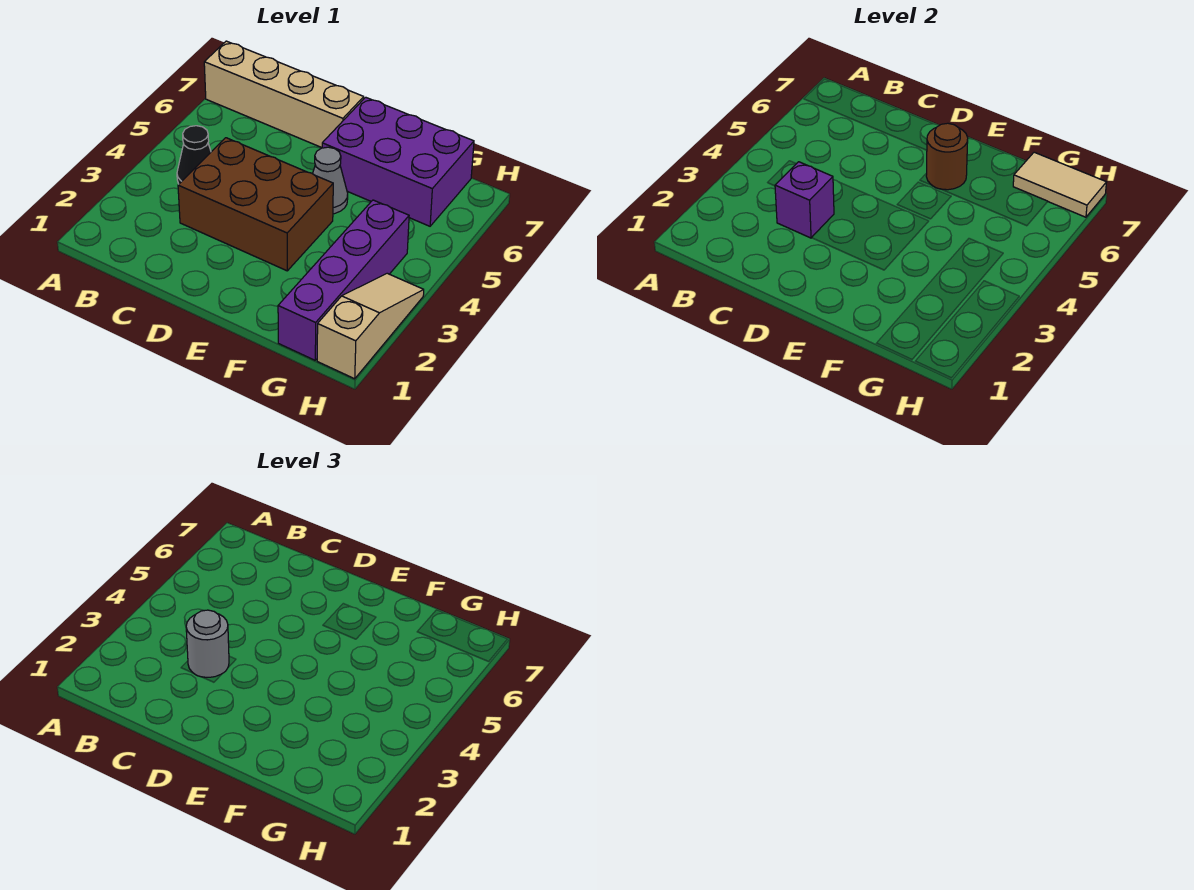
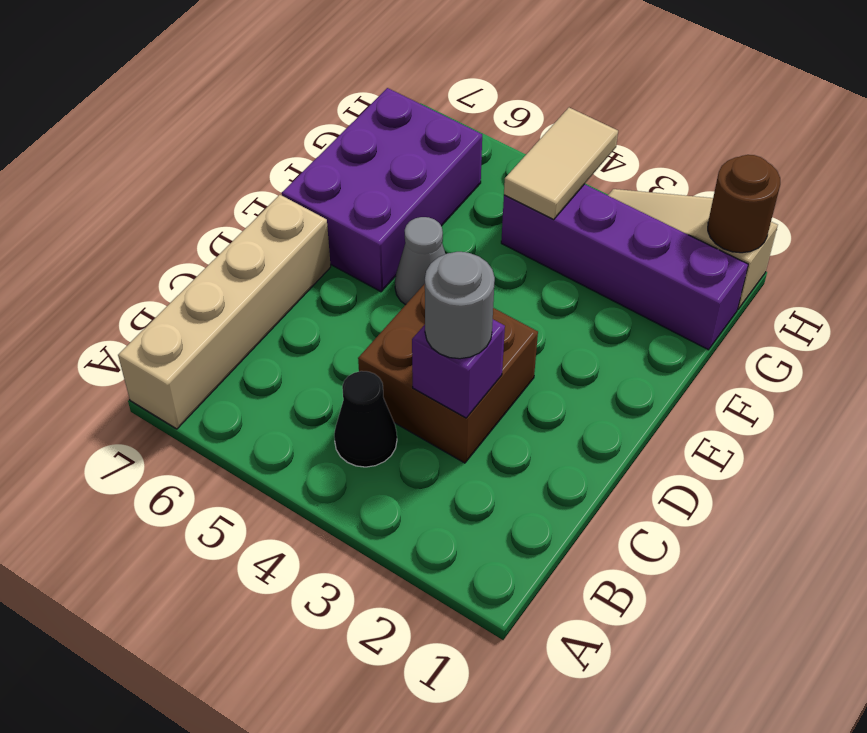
brown 2x3 brick [178,138,333,271] -> brown 2x2 brick [358,284,538,463]
brown 1x1 round brick [926,123,968,190] -> brown 1x1 round brick moved to [708,155,780,253]
tan 1x2 tile [1013,152,1107,217] -> tan 1x2 tile moved to [504,108,618,219]

